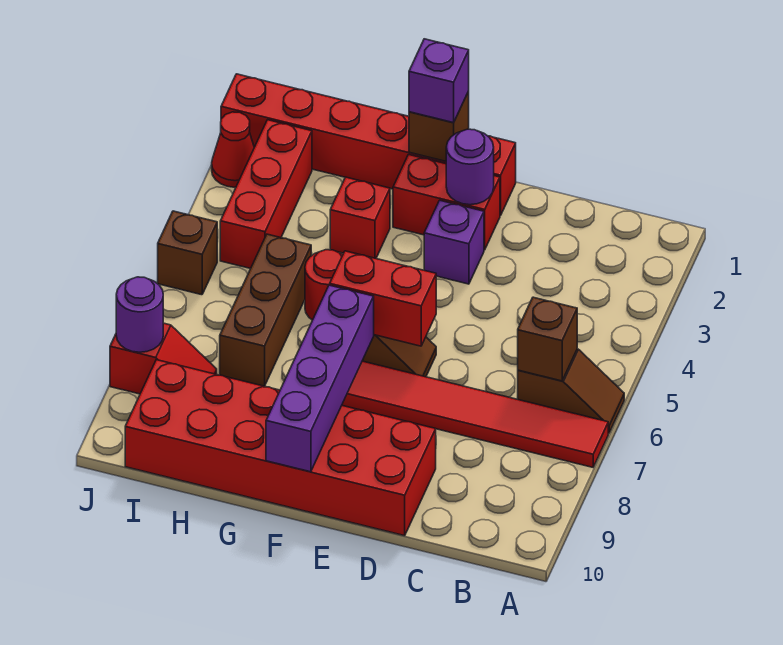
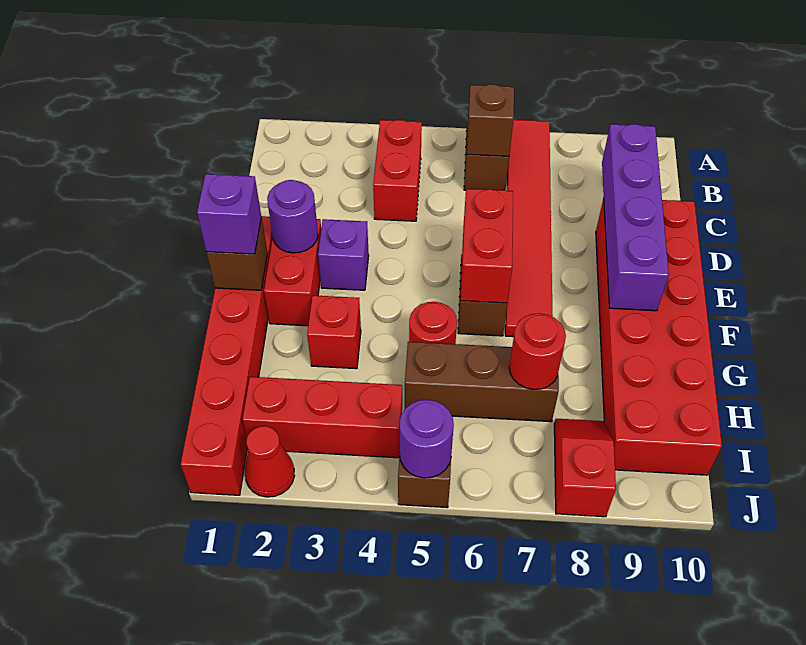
none -> red 1x2 brick [373,120,422,221]
purple 1x4 brick [266,285,374,472] -> purple 1x4 brick turned to [602,124,669,311]
none -> red 1x1 round brick [509,313,566,390]
purple 1x1 round brick [116,277,163,352] -> purple 1x1 round brick moved to [400,400,454,478]

